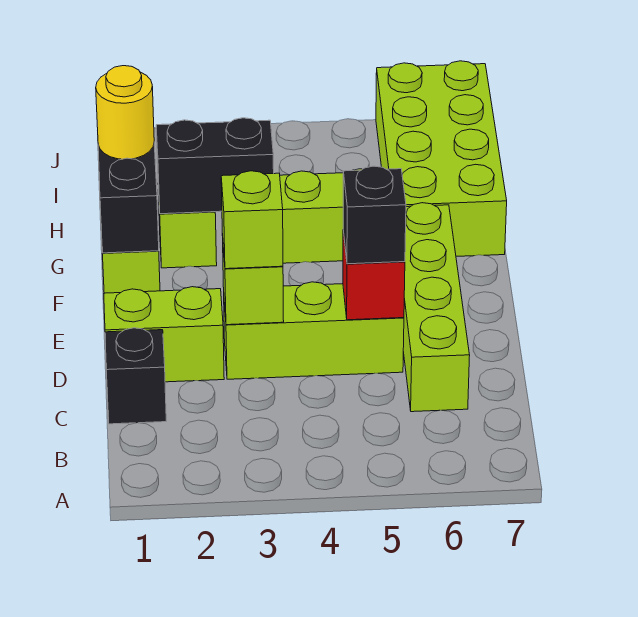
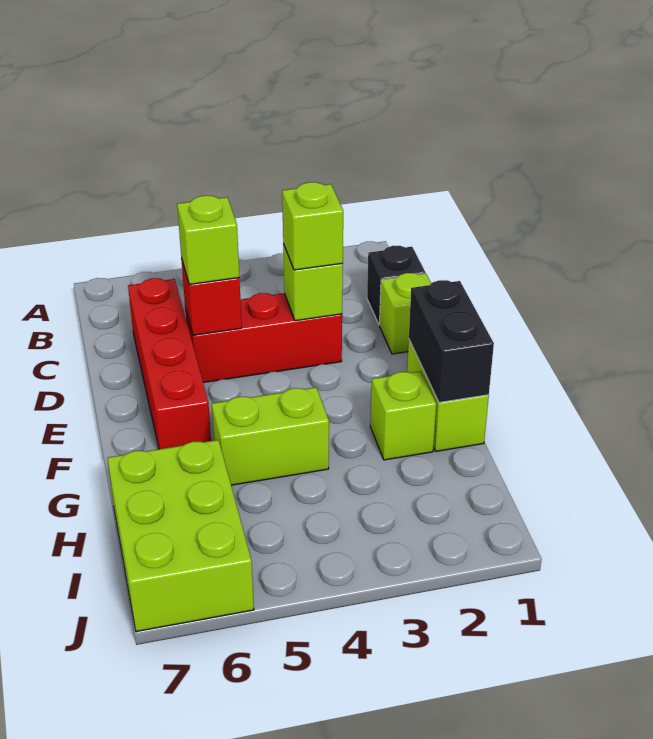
lime 1x4 brick [403,203,470,412] -> red 1x4 brick [128,278,211,449]
lime 1x2 brick [104,287,224,382] -> lime 1x1 brick [380,273,431,354]
lime 1x3 brick [224,282,404,379] -> red 1x3 brick [185,293,342,383]
black 1x1 brick [343,166,406,264] -> lime 1x1 brick [177,196,239,284]
yellow 1x1 round brick [96,66,154,159] -> none
black 1x2 brick [156,118,274,214] -> none
lime 2x4 brick [376,61,507,256] -> lime 2x3 brick [107,440,254,632]

